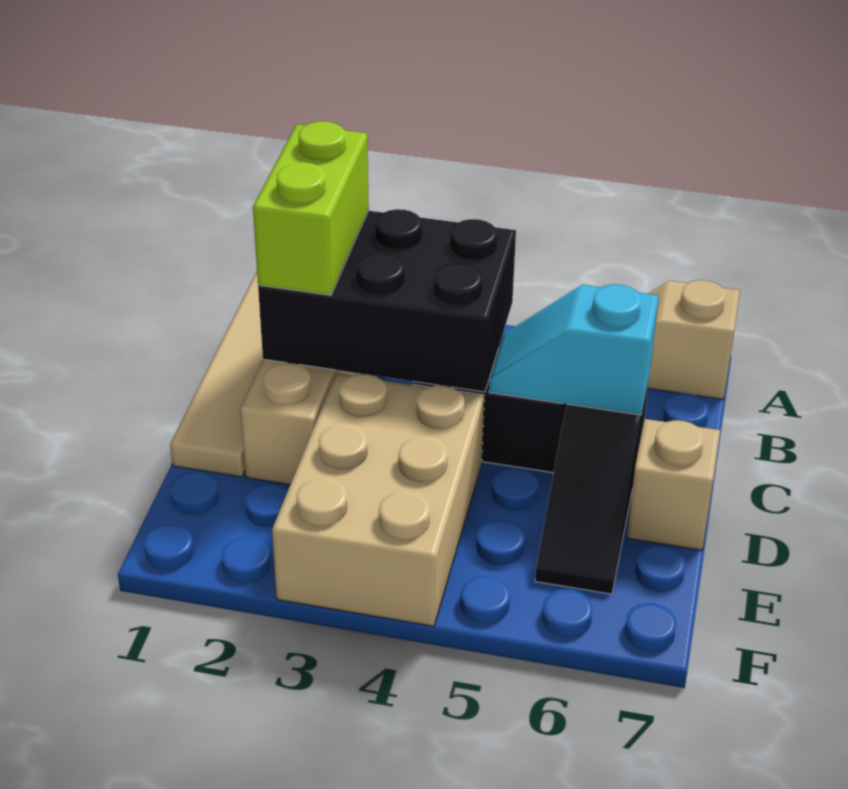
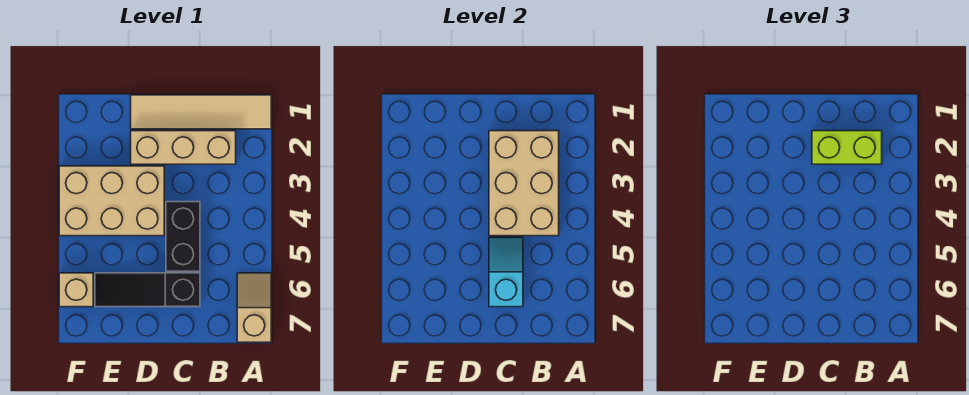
black 2x3 brick [258,209,516,392] -> tan 2x3 brick [489,131,559,236]
tan 1x1 brick [627,419,720,550] -> tan 1x1 brick moved to [59,273,93,307]

